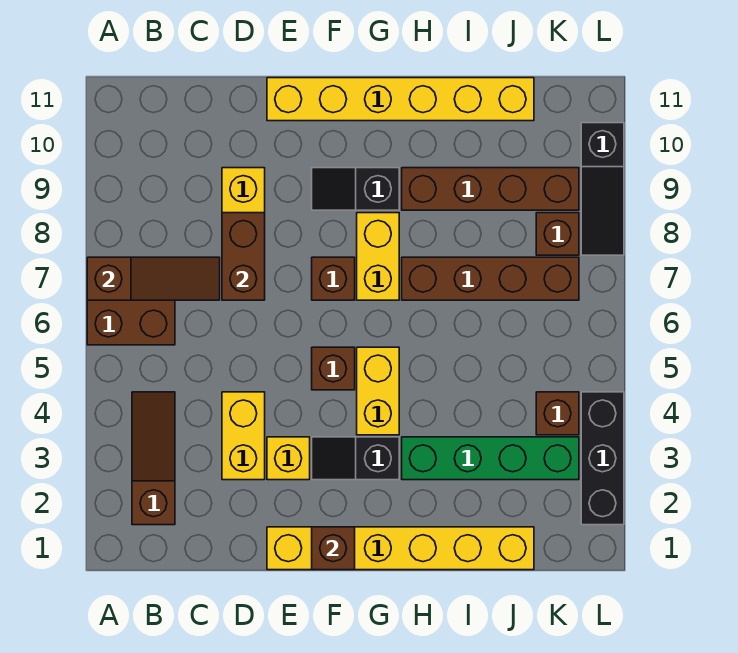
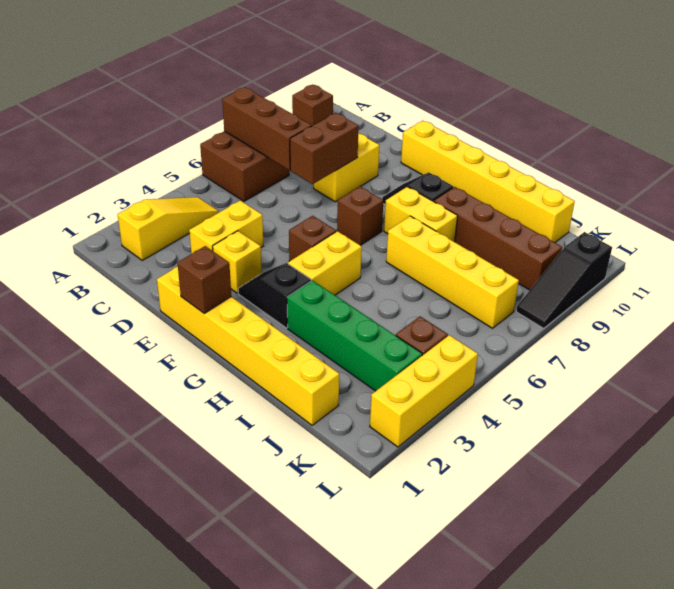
brown 1x3 slope [87,257,220,300] -> brown 1x3 brick [222,87,312,170]
brown 1x3 slope [132,392,175,525] -> yellow 1x3 slope [118,197,218,260]
yellow 1x2 brick [357,213,399,300] -> yellow 1x2 brick turned to [384,187,457,242]
brown 1x4 brick [402,257,579,300] -> yellow 1x4 brick [386,216,519,328]
brown 1x1 brick [536,213,579,255] -> brown 1x1 brick moved to [292,84,333,126]
black 1x3 brick [581,392,624,525] -> yellow 1x3 brick [370,335,478,447]

